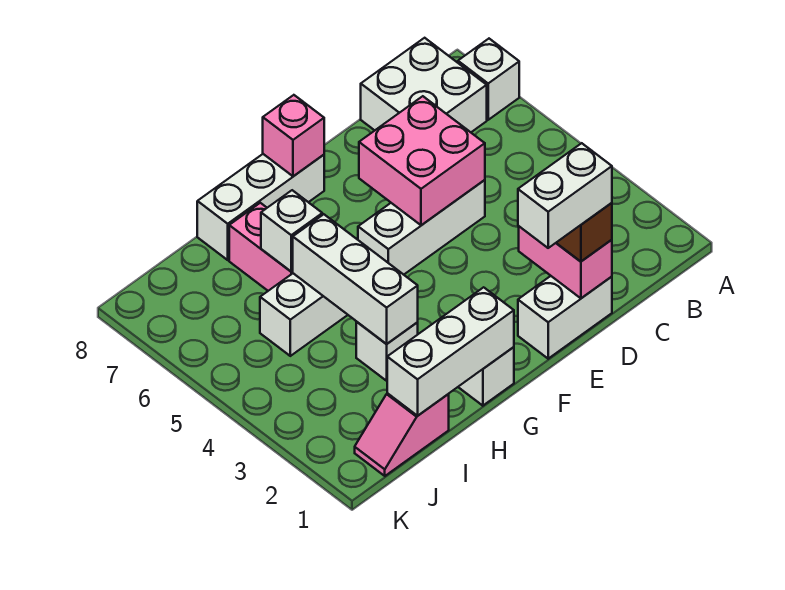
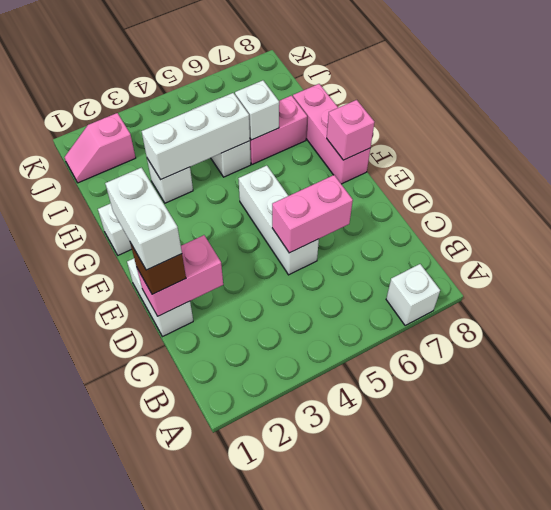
white 2x2 brick [361,38,487,132] -> none
pink 2x2 brick [359,96,485,225] -> pink 1x2 brick [272,175,353,253]
white 1x3 brick [197,154,324,260] -> pink 1x3 brick [293,84,370,184]
white 1x3 brick [387,287,514,416] -> none
pink 1x2 slope [355,393,449,476] -> pink 1x2 slope turned to [64,113,136,183]

